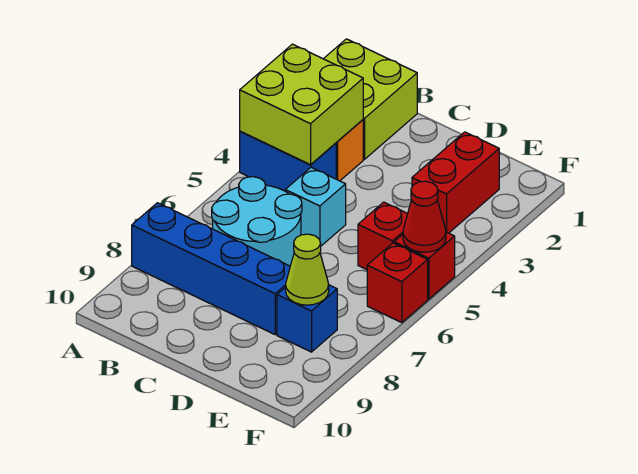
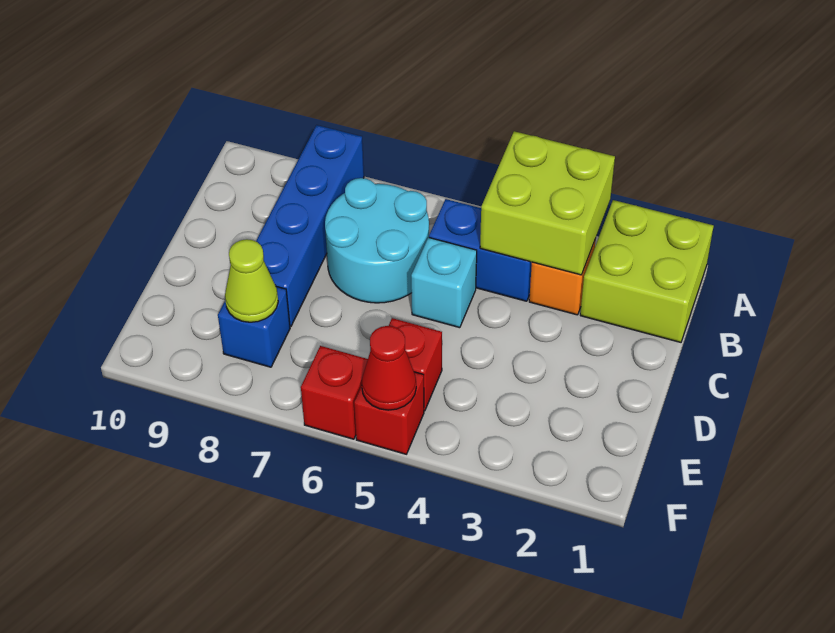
blue 1x2 brick [240,131,336,191] -> blue 1x2 brick turned to [429,199,532,301]
red 1x2 brick [412,132,499,233] -> none

